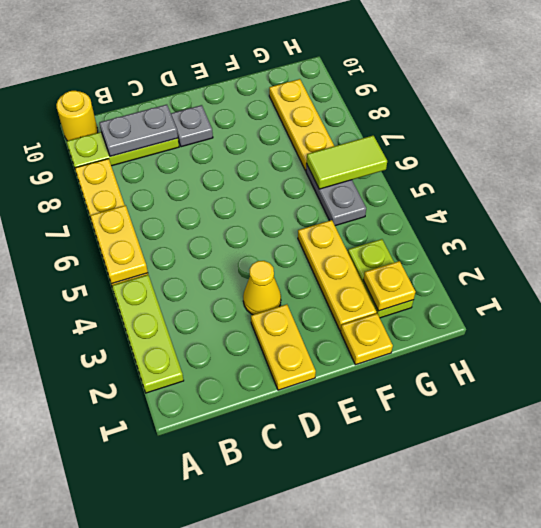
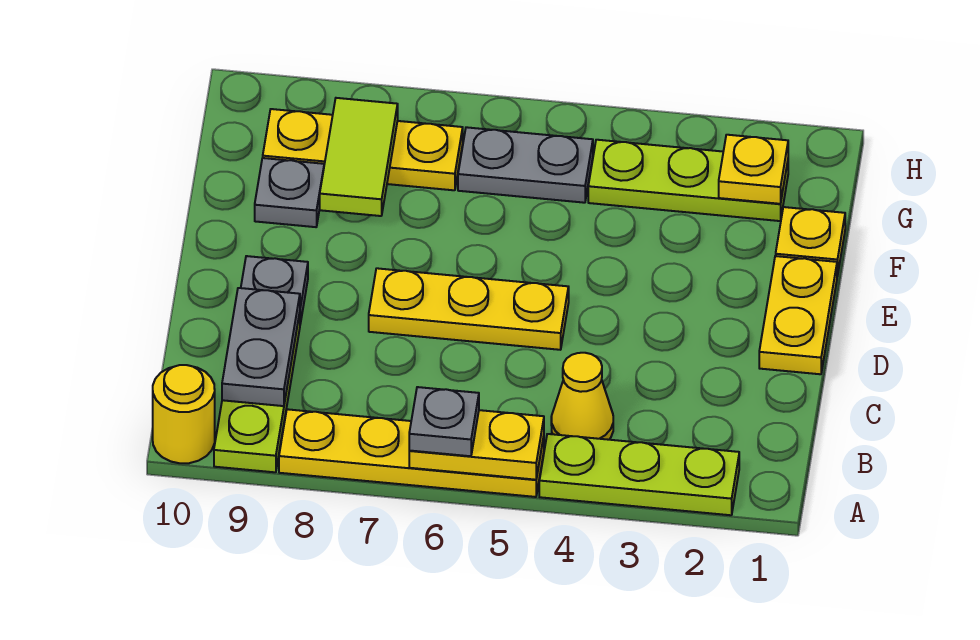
none -> grey 1x1 plate [409,387,479,456]
yellow 1x2 plate [251,304,316,390] -> yellow 1x2 plate turned to [759,256,837,374]
yellow 1x1 cone [243,261,281,315] -> yellow 1x1 cone moved to [551,353,613,440]
yellow 1x3 plate [298,220,376,331] -> yellow 1x3 plate moved to [369,268,569,350]
none -> grey 1x1 plate [255,158,324,227]
lime 1x2 plate [348,239,413,318] -> lime 1x3 plate [588,140,788,221]
lime 1x2 tile [307,136,387,189] -> lime 1x2 tile moved to [320,98,398,216]

